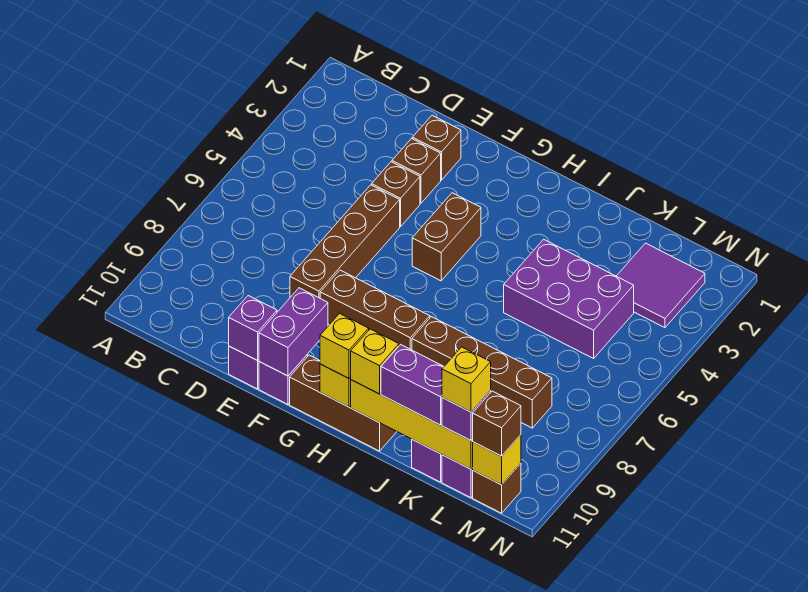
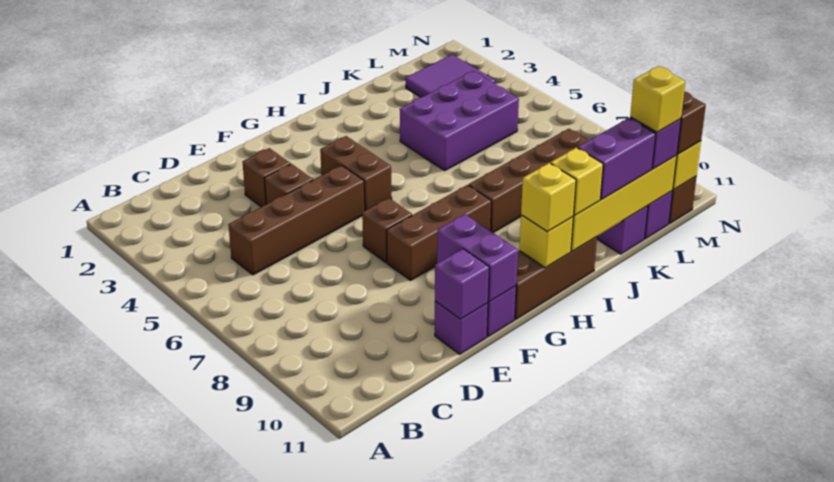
brown 1x1 brick [412,115,461,180] -> brown 1x1 brick moved to [362,198,412,263]
brown 1x4 brick [290,185,400,298] -> brown 1x4 brick turned to [228,165,365,275]

